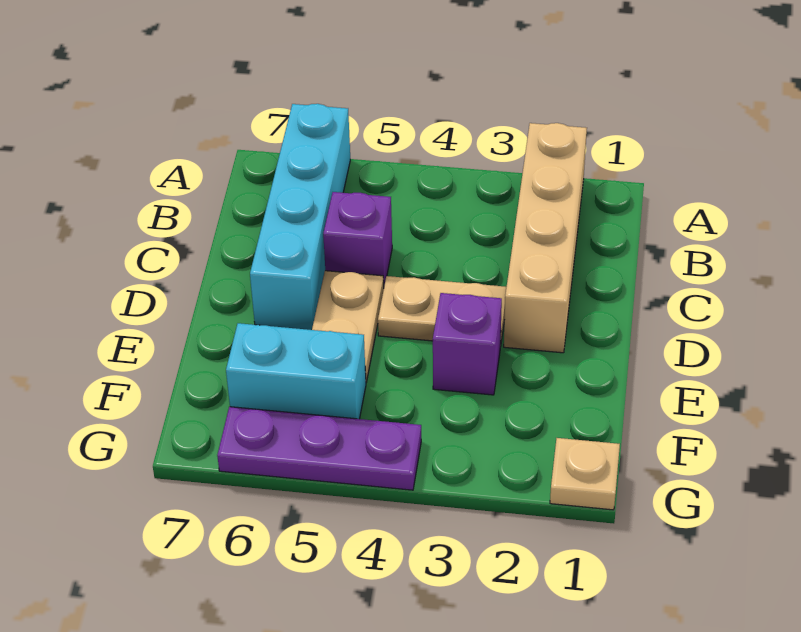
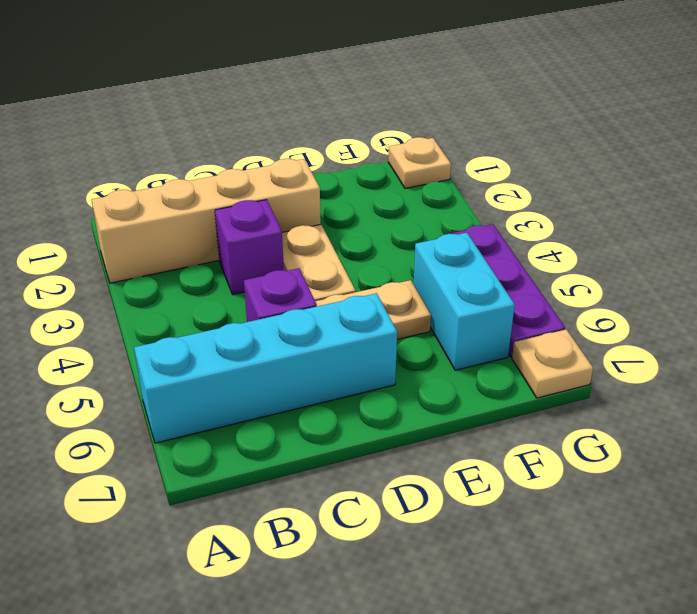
purple 1x1 brick [433,293,502,395] -> purple 1x1 brick moved to [215,200,284,295]
none -> tan 1x1 plate [512,329,593,398]

